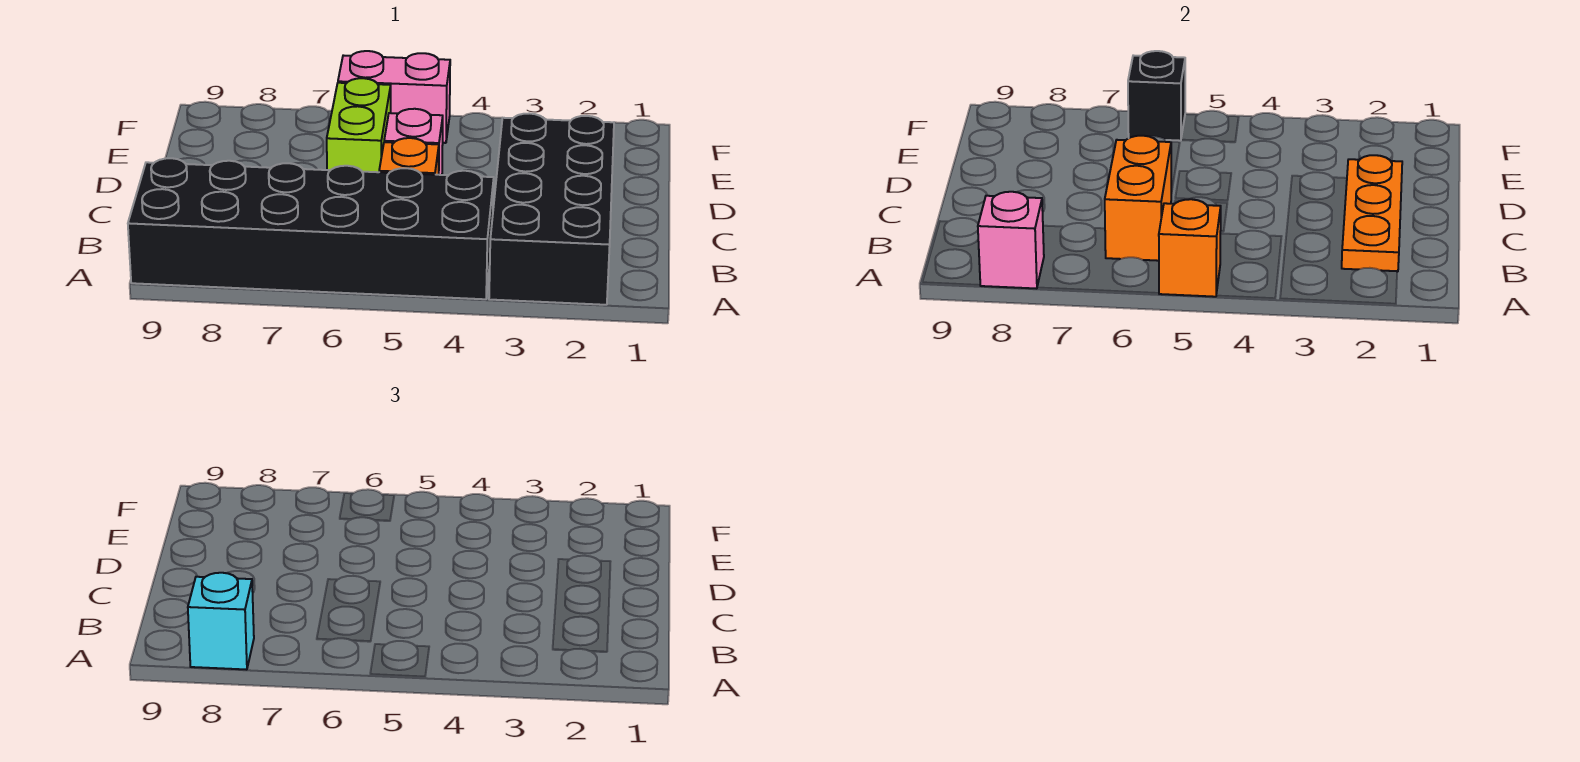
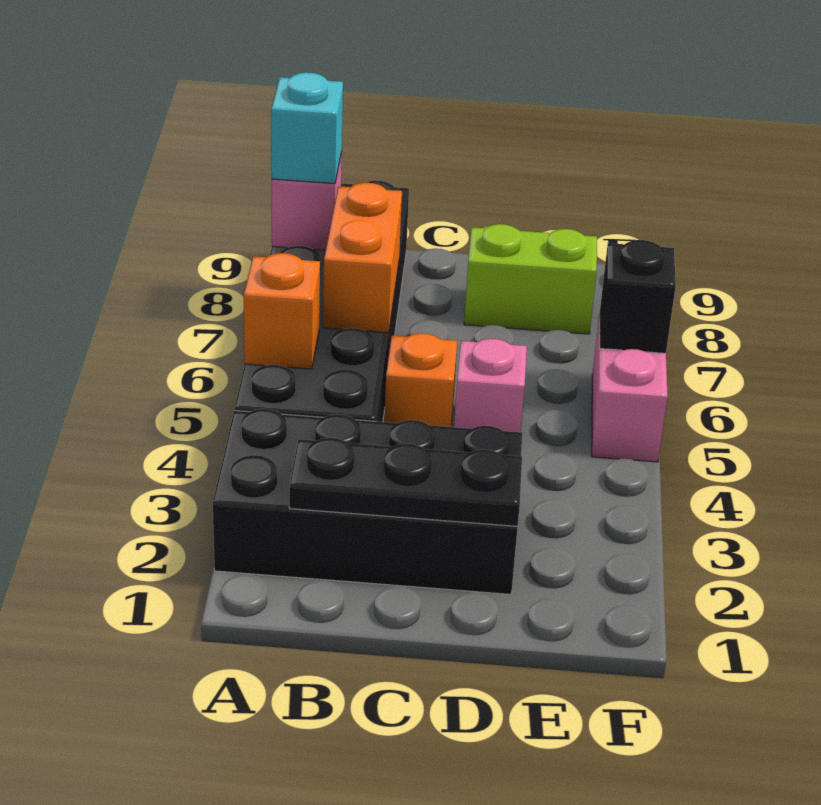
orange 1x3 plate [1342,155,1402,272] -> black 1x3 plate [289,438,522,526]
orange 1x2 brick [1105,136,1171,261] -> orange 1x2 brick turned to [323,183,402,333]
lime 1x2 brick [327,78,391,172] -> lime 1x2 brick moved to [464,224,597,334]

